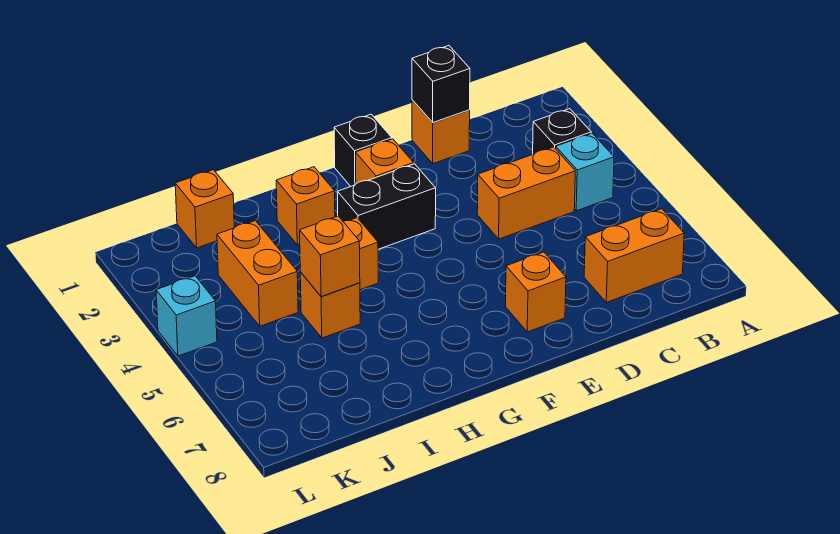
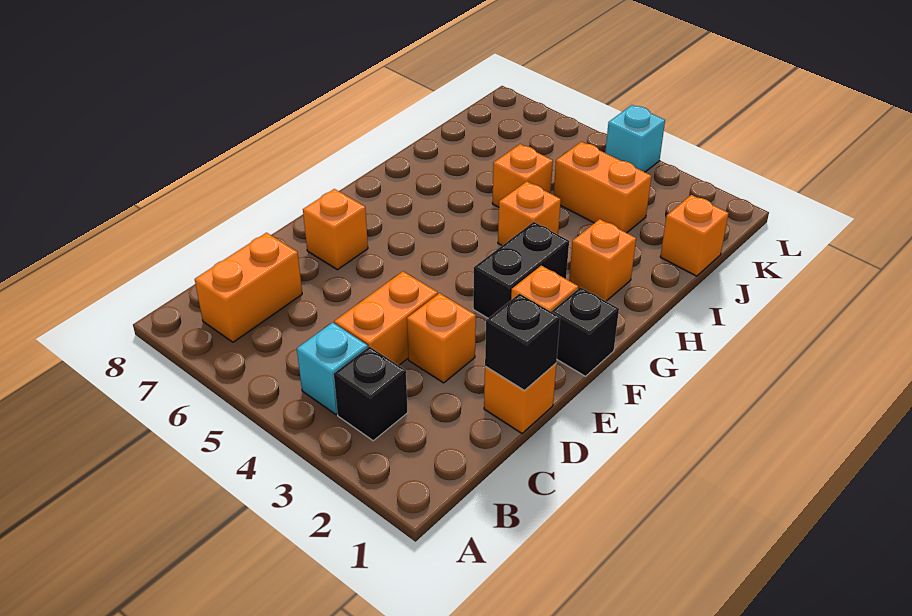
orange 1x1 brick [300,216,360,297] -> orange 1x1 brick moved to [407,293,476,383]

